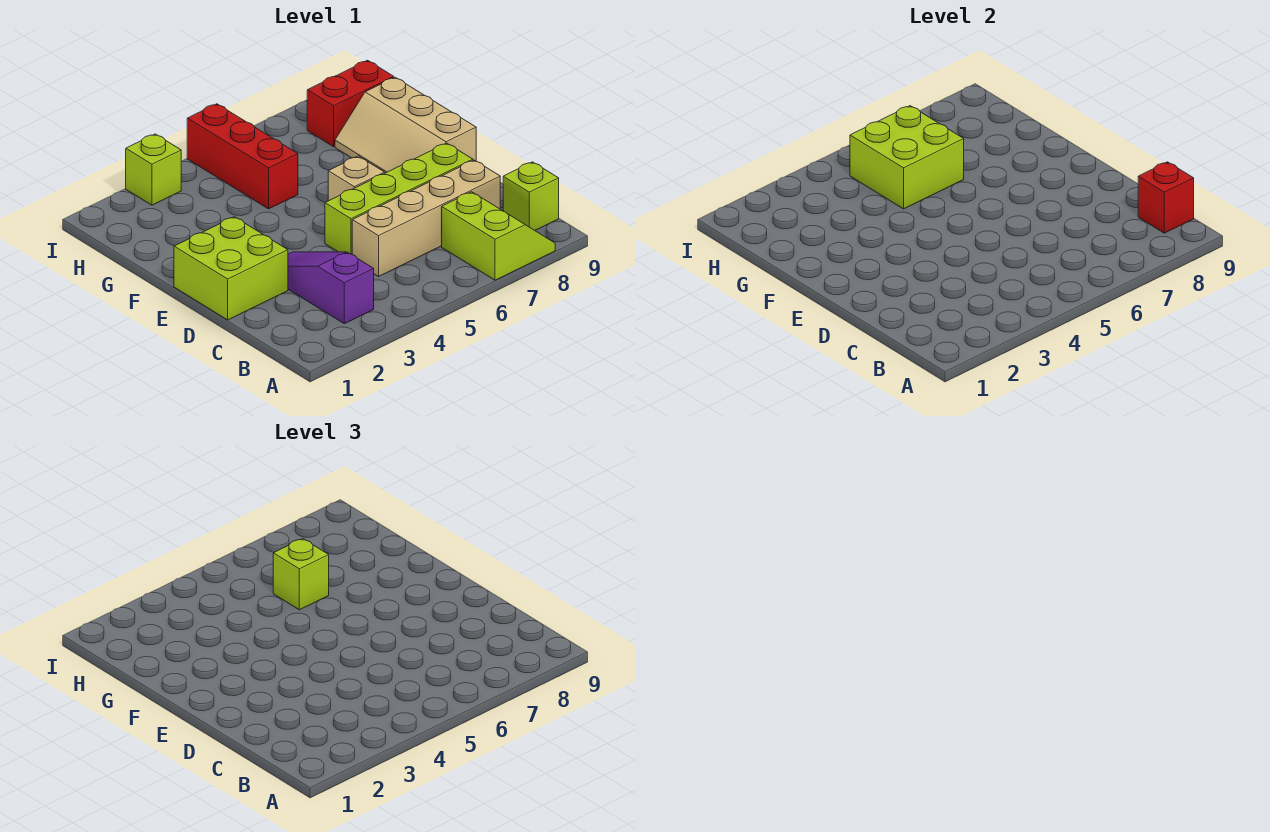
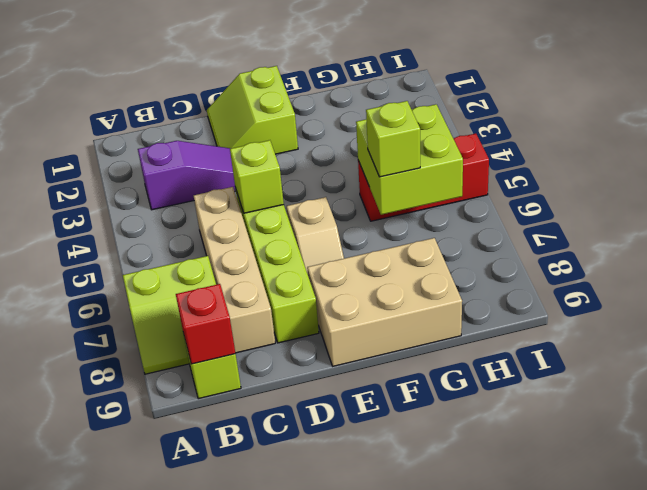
lime 2x2 brick [174,217,288,320] -> lime 2x2 slope [207,66,298,154]
tan 2x3 slope [335,77,476,173] -> tan 2x3 brick [307,238,462,366]
red 1x2 brick [307,60,394,147] -> none
lime 1x1 brick [126,134,181,205] -> lime 1x1 brick moved to [230,140,284,213]

